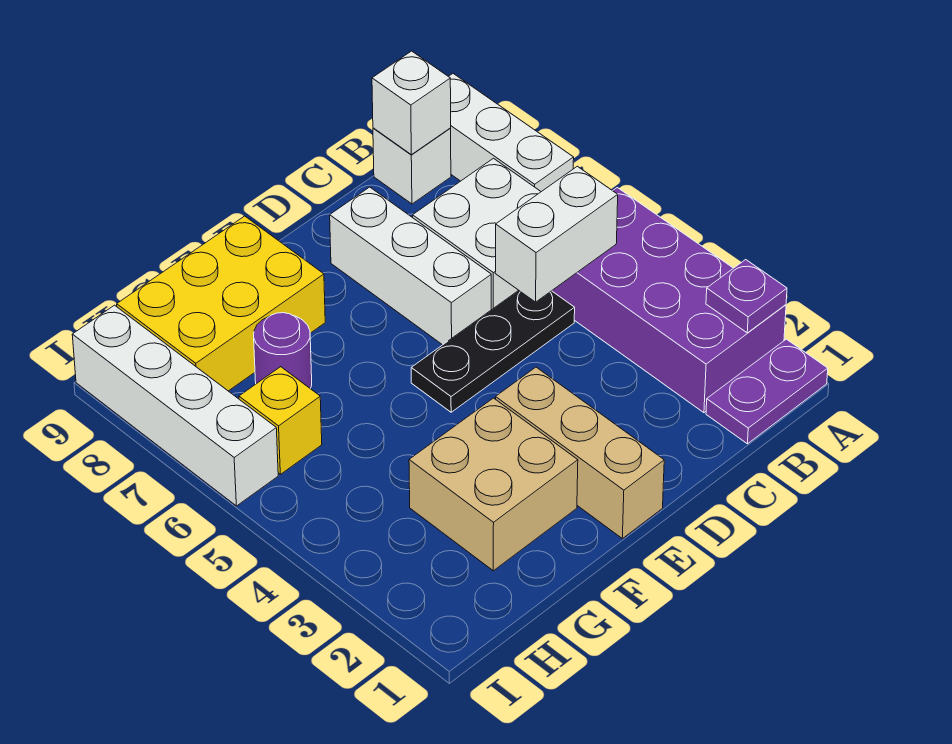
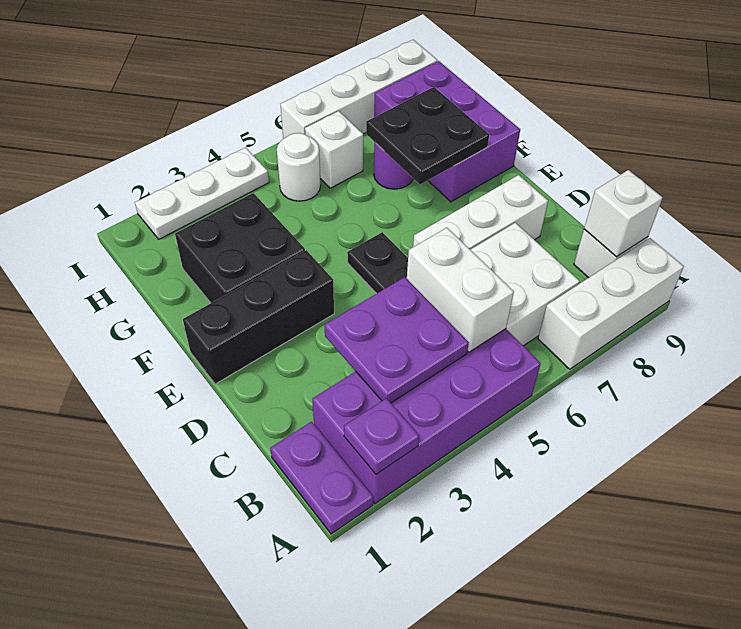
none -> purple 2x2 plate [325,277,469,403]
tan 1x3 brick [496,367,664,539] -> black 1x3 brick [183,250,334,384]
tan 2x2 brick [409,398,578,571] -> black 2x2 brick [175,193,305,303]
none -> black 2x2 plate [366,87,489,184]
yellow 2x3 brick [117,216,325,391] -> purple 2x3 brick [374,61,520,202]
none -> white 1x1 round brick [277,133,321,201]
yellow 1x1 brick [239,367,322,474] -> white 1x1 brick [305,111,363,188]
none -> white 1x3 plate [135,148,269,239]

